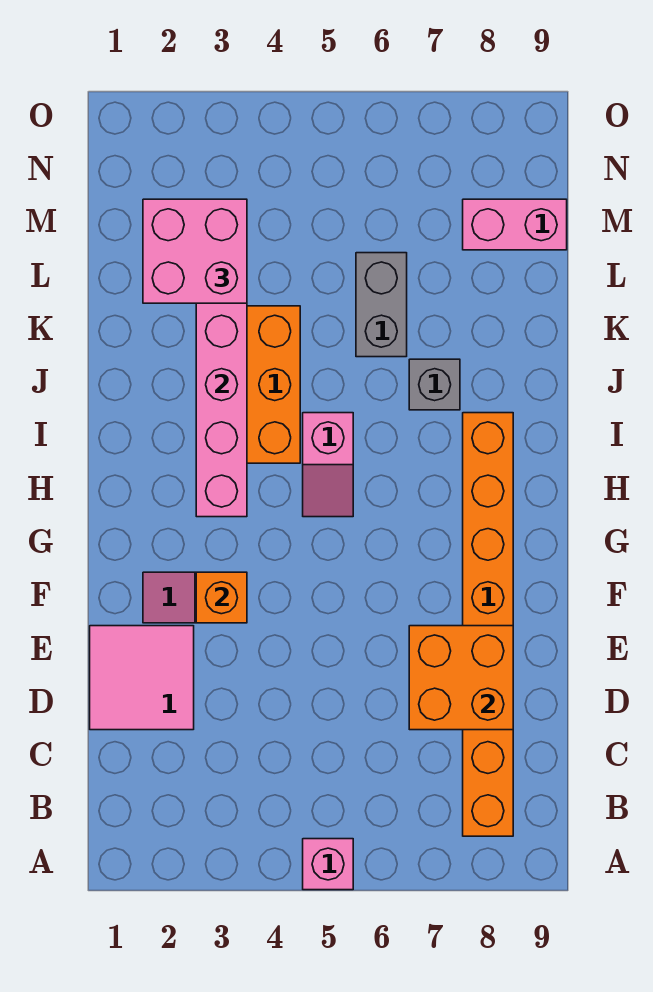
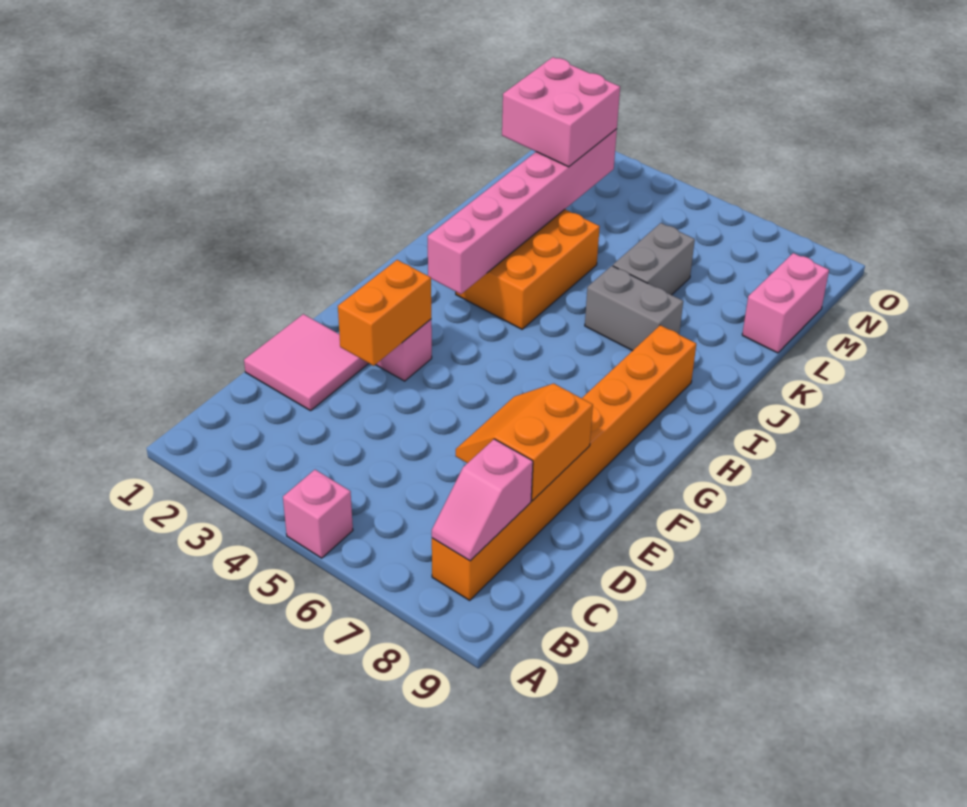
orange 2x2 brick [409,626,513,730] -> orange 2x2 slope [456,383,593,501]
orange 1x1 brick [196,572,247,623] -> orange 1x2 brick [338,260,431,366]
pink 1x2 slope [303,413,353,517] -> pink 1x2 slope moved to [432,439,533,561]
grey 1x1 brick [409,359,460,410] -> grey 1x2 brick [585,266,683,351]
pink 1x2 brick [463,199,567,250] -> pink 1x2 brick turned to [742,253,829,353]

